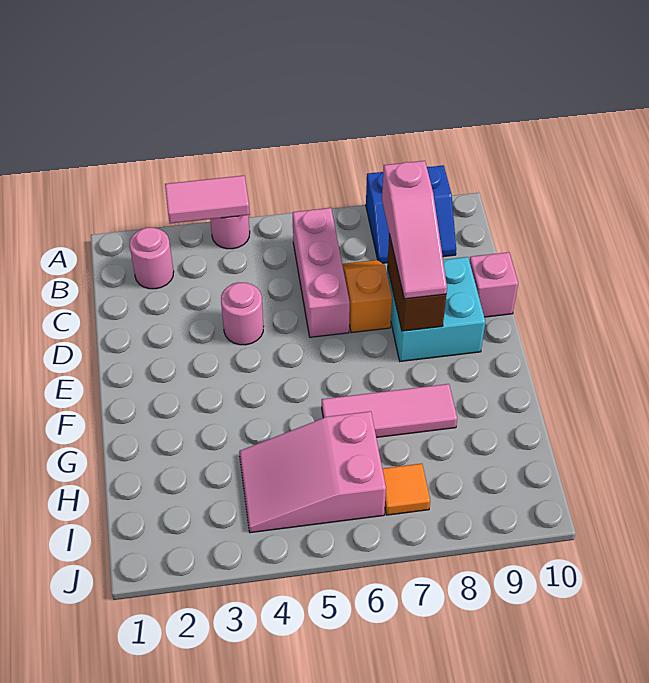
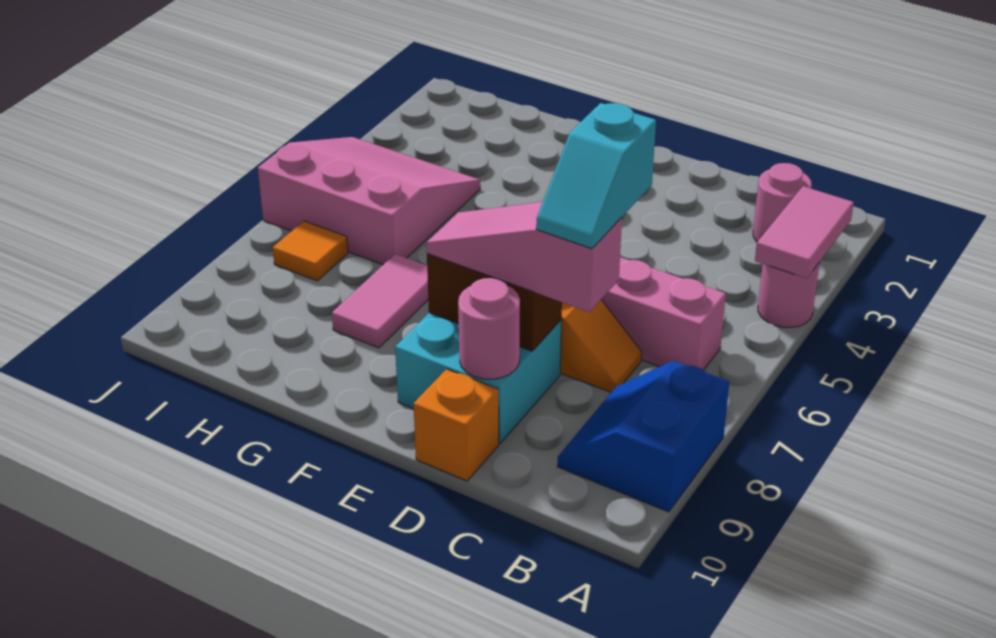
none -> cyan 1x2 slope [536,103,656,249]
pink 1x1 round brick [221,283,264,345] -> pink 1x1 round brick moved to [458,278,520,379]
pink 1x1 brick [470,252,518,317] -> orange 1x1 brick [413,369,499,481]
pink 1x3 tile [322,384,457,437] -> pink 1x2 tile [332,254,428,348]
pink 2x3 slope [239,411,386,533] -> pink 3x3 slope [258,137,480,265]

